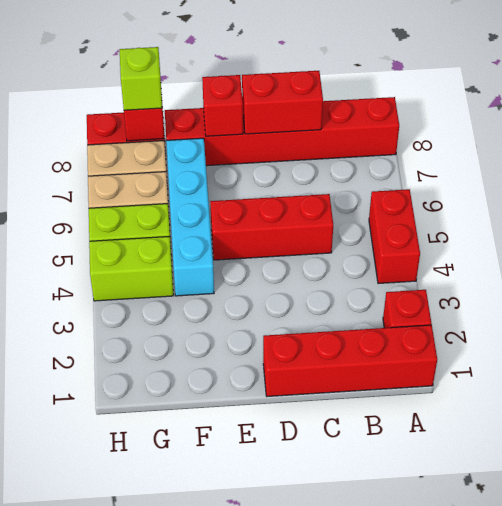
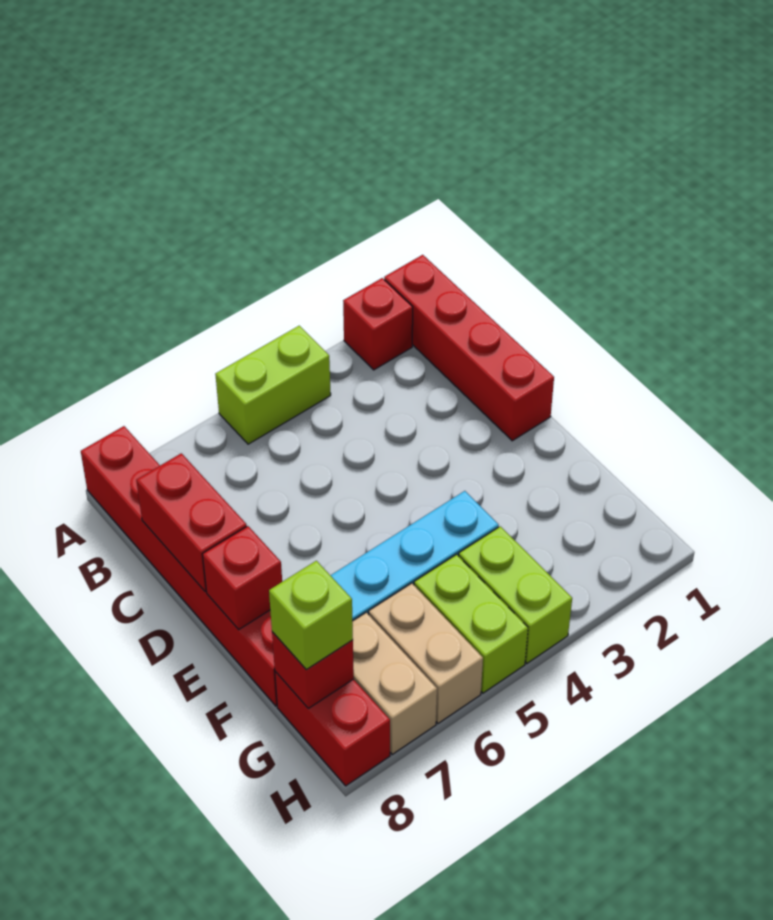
red 1x2 brick [369,189,420,284] -> lime 1x2 brick [215,326,331,444]
red 1x3 brick [210,194,333,260] -> none

